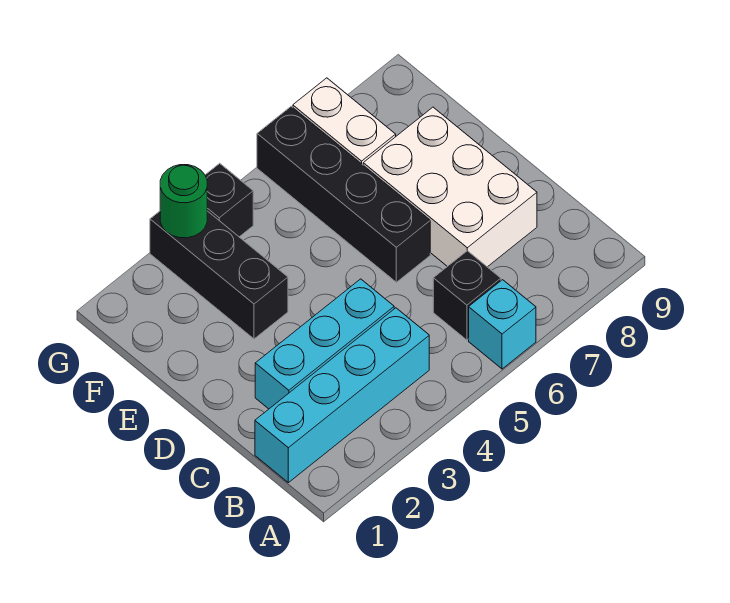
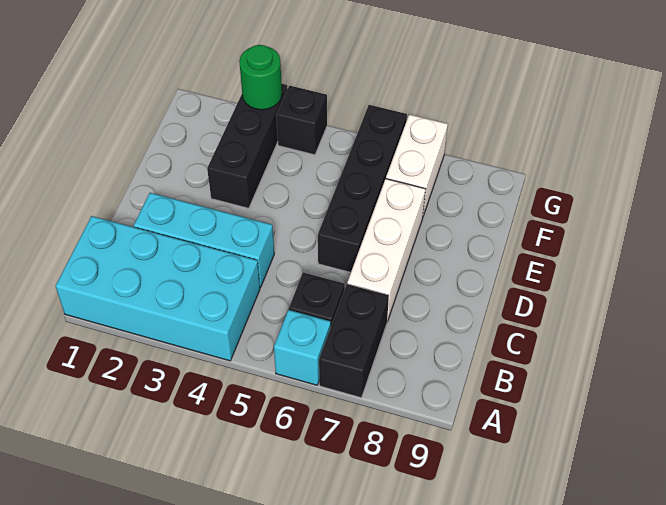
none -> black 1x2 brick [319,284,389,398]
cyan 1x4 brick [255,308,429,483] -> cyan 2x4 brick [55,216,260,361]
white 2x3 brick [363,107,537,267] -> white 1x3 brick [347,179,425,321]

